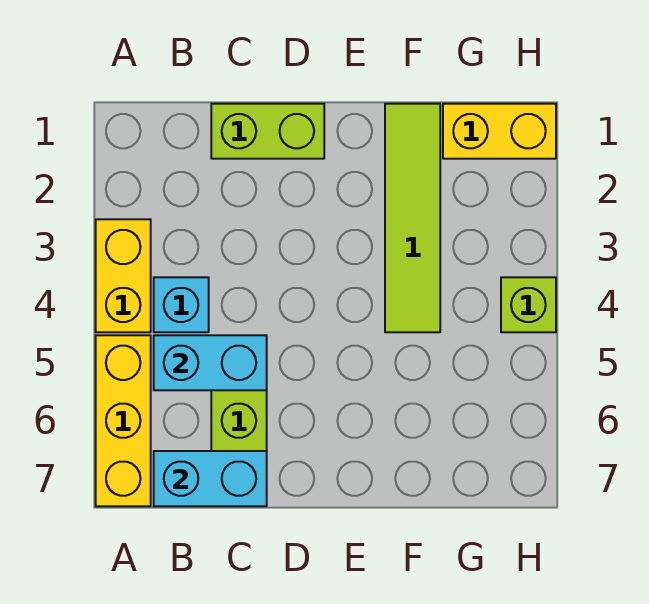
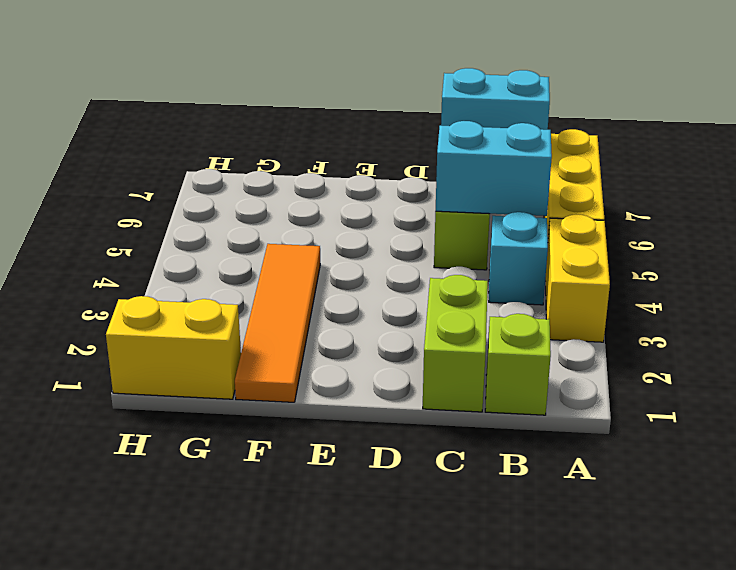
lime 1x2 brick [211,104,324,159] -> lime 1x2 brick turned to [423,275,488,412]
lime 1x4 tile [385,104,440,332] -> orange 1x4 tile [235,244,320,402]
lime 1x1 brick [501,277,556,332] -> lime 1x1 brick moved to [485,314,551,415]

